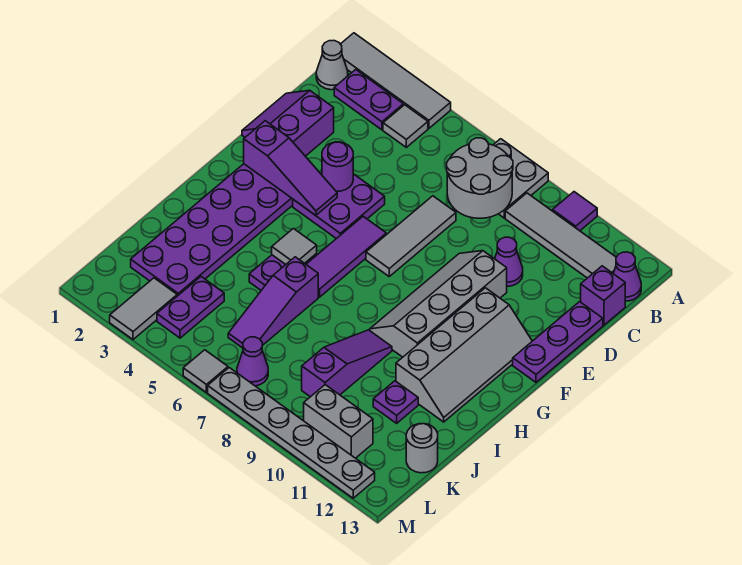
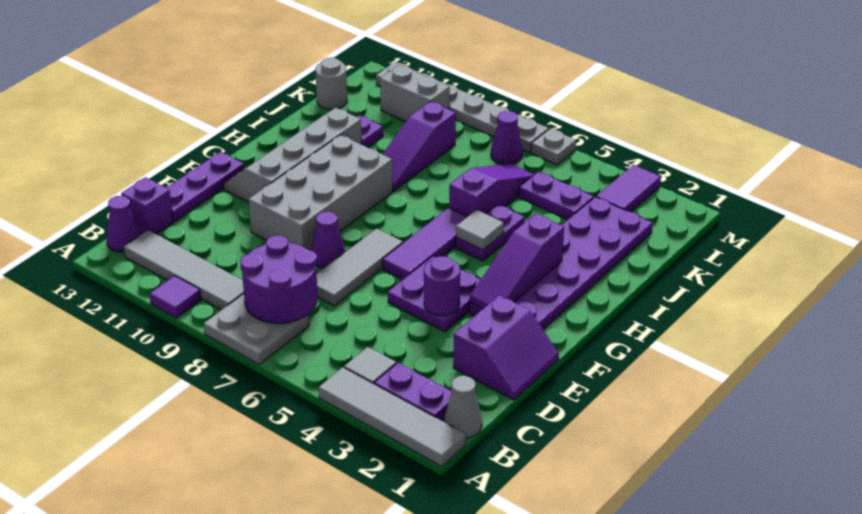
grey 2x2 round brick [447,138,513,218] -> purple 2x2 round brick [240,235,318,323]
purple 1x1 cone [495,237,523,286] -> purple 1x1 cone moved to [312,211,345,268]
grey 2x4 slope [370,251,507,357] -> grey 2x4 brick [249,135,393,251]
purple 1x3 slope [244,121,337,215] -> purple 1x3 slope turned to [470,214,564,309]
purple 1x2 plate [157,277,224,338] -> purple 1x2 plate turned to [519,172,594,220]
grey 1x2 tile [110,278,177,339] -> purple 1x2 tile [596,165,661,212]
grey 1x1 tile [183,350,228,392] -> grey 1x1 plate [531,129,576,165]

